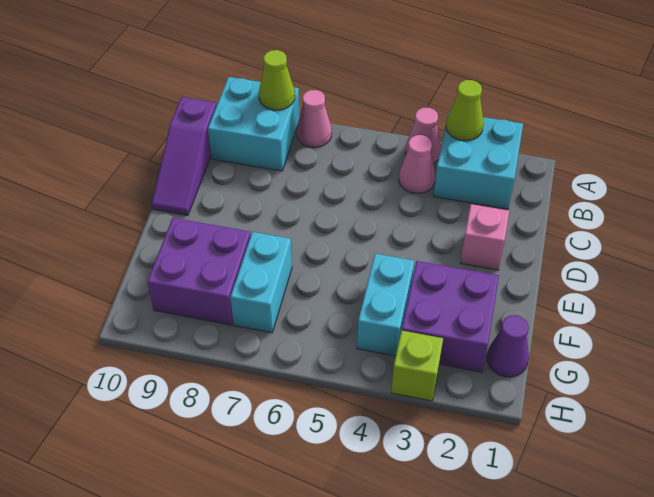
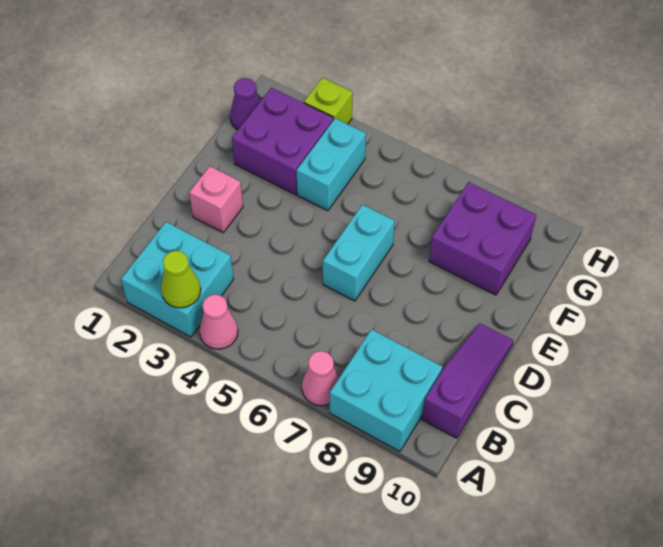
lime 1x1 cone [259,50,295,110] -> none
pink 1x1 cone [399,135,435,193] -> none
cyan 1x2 brick [230,232,292,333] -> cyan 1x2 brick moved to [323,205,395,301]

